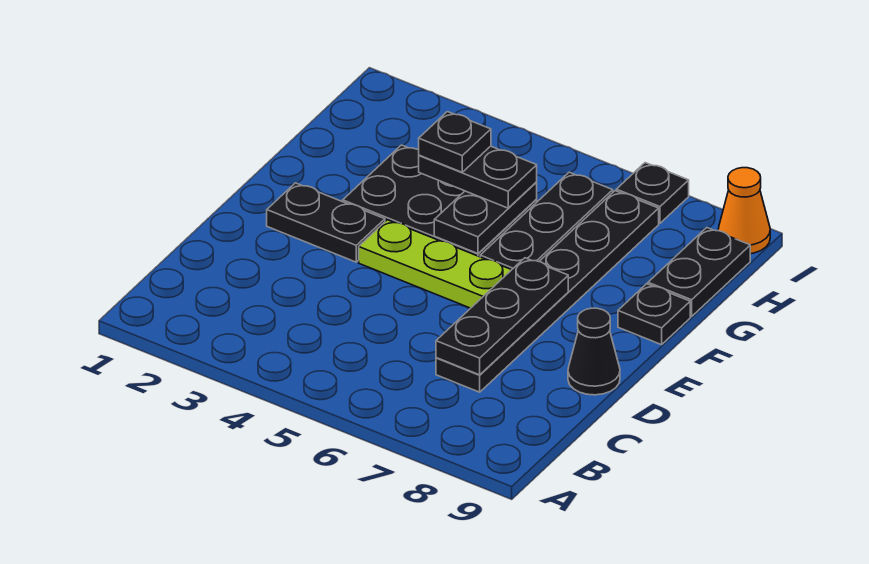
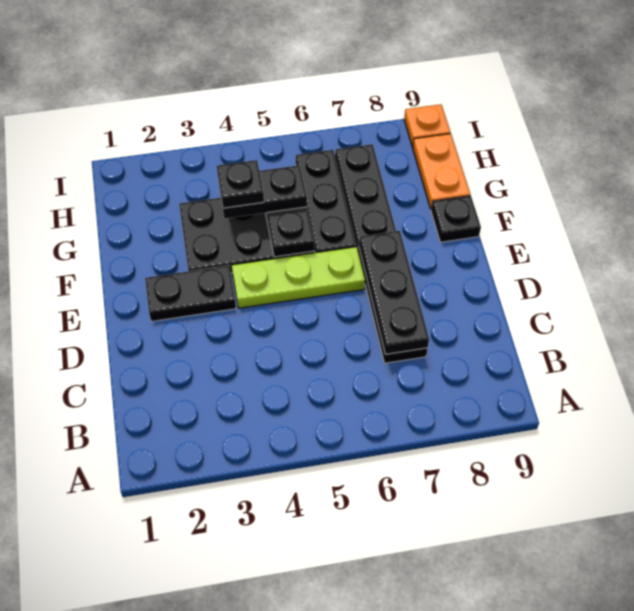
black 1x1 cone [568,308,620,395] -> none
black 1x2 plate [648,228,750,316] -> orange 1x2 plate [413,134,470,209]
black 1x1 plate [616,163,689,223] -> none
orange 1x1 cone [718,168,770,254] -> orange 1x1 plate [404,104,450,147]

